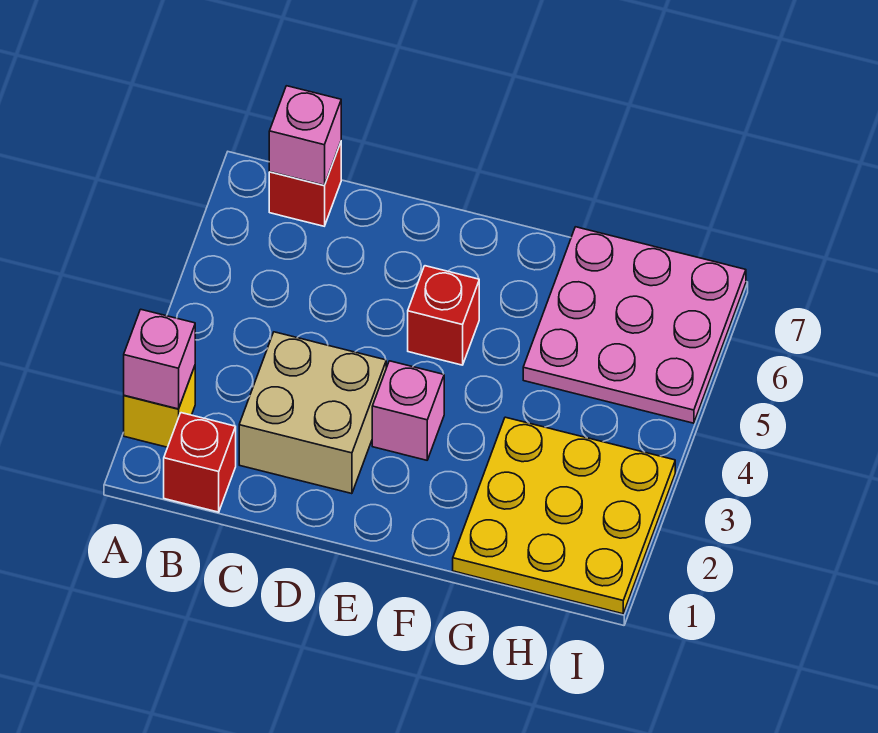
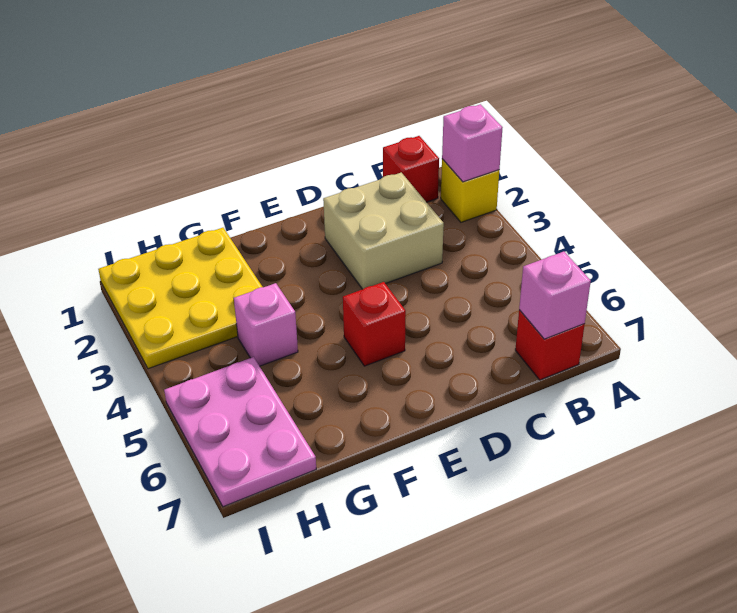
pink 1x1 brick [372,361,444,460] -> pink 1x1 brick moved to [234,283,298,366]
pink 3x3 plate [523,227,746,423] -> pink 2x3 plate [164,357,316,507]

